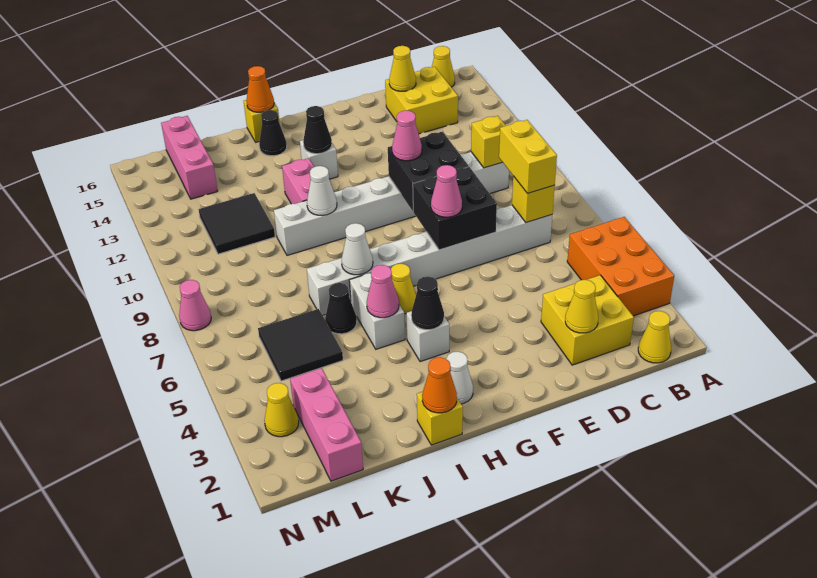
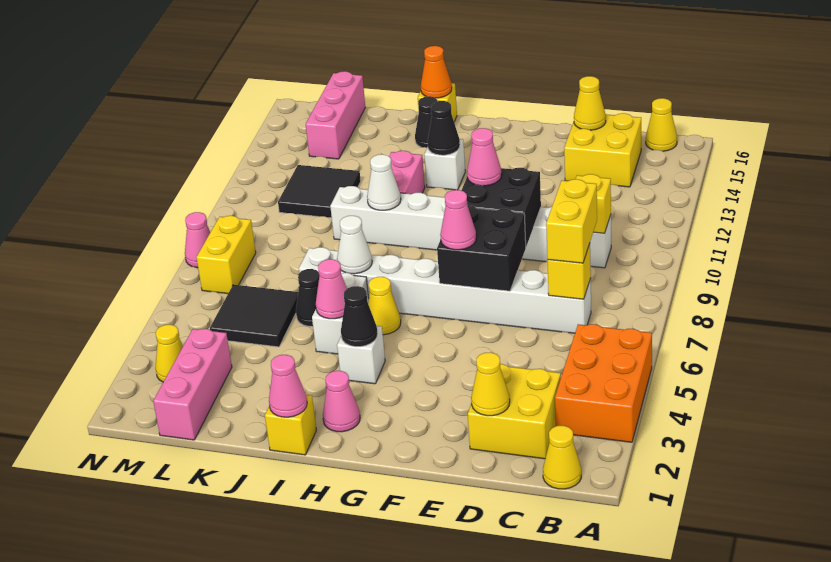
white 1x1 cone [446,352,473,404] -> pink 1x1 cone [323,371,360,432]
orange 1x1 cone [422,357,457,413] -> pink 1x1 cone [269,355,307,417]
none -> yellow 1x2 brick [196,216,256,294]

